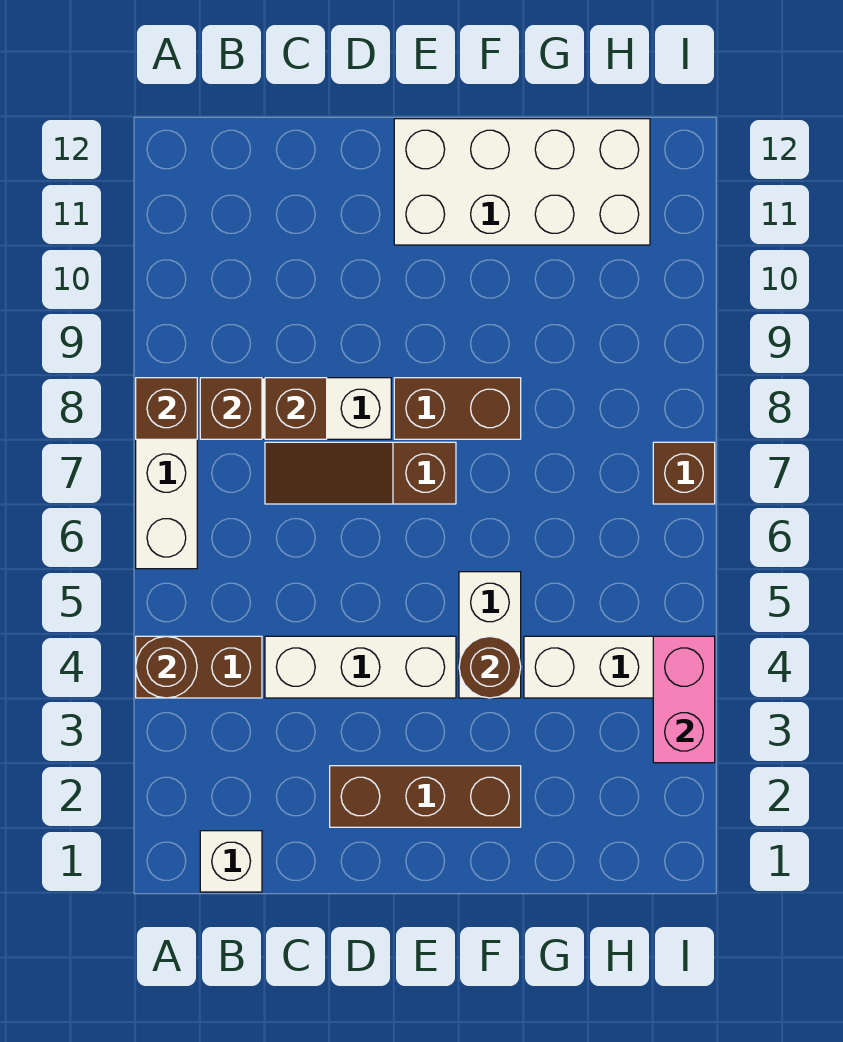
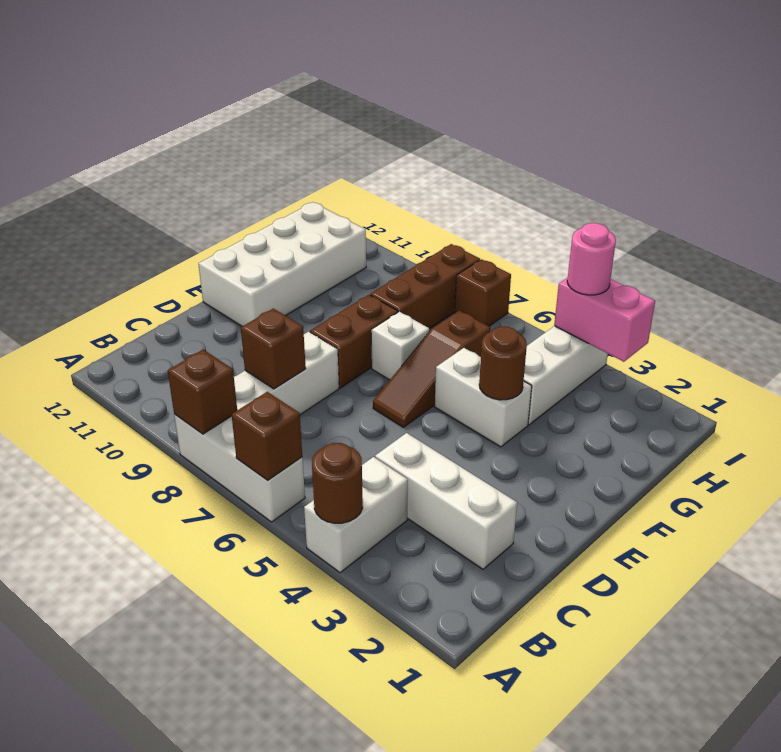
brown 1x2 brick [136,636,262,698] -> white 1x2 brick [304,457,408,573]
white 1x1 brick [200,831,262,892] -> white 1x1 brick moved to [371,312,429,380]
brown 1x1 brick [200,378,262,439] -> brown 1x1 brick moved to [232,392,302,480]
white 1x3 brick [265,636,456,698] -> white 1x3 brick turned to [375,433,517,569]
brown 1x3 slope [265,442,456,504] -> brown 1x3 slope moved to [373,311,490,427]
brown 1x3 brick [330,766,521,827] -> brown 1x3 brick moved to [370,244,480,329]
none -> pink 1x1 round brick [567,223,616,295]

